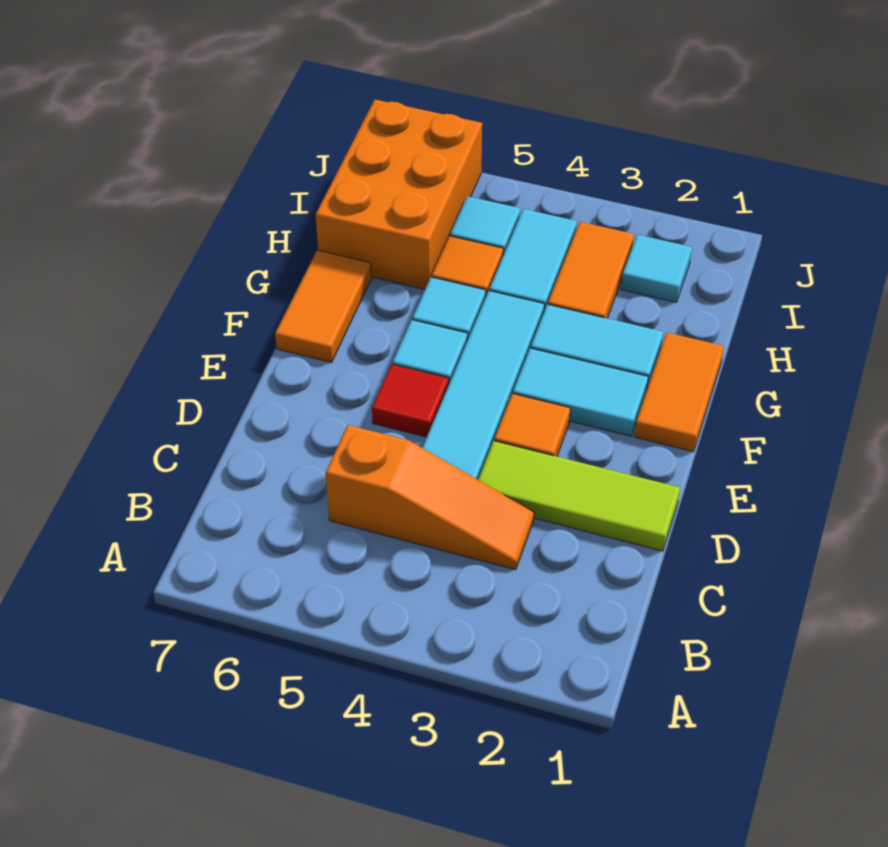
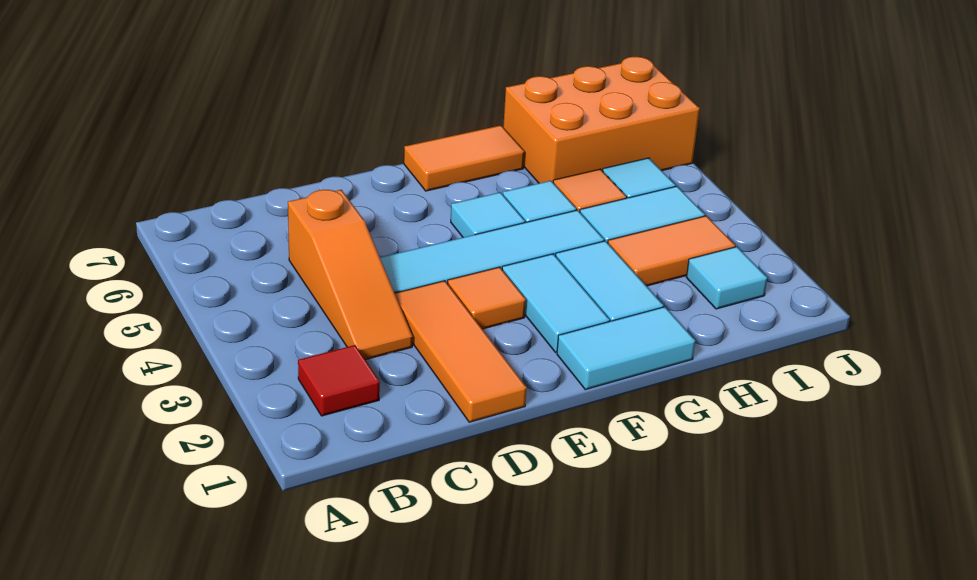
lime 1x3 tile [478,441,680,551] -> orange 1x3 tile [395,281,527,422]
red 1x1 tile [372,364,449,437] -> red 1x1 tile moved to [298,345,380,416]
orange 1x2 tile [635,333,724,452] -> cyan 1x2 tile [557,307,695,390]

